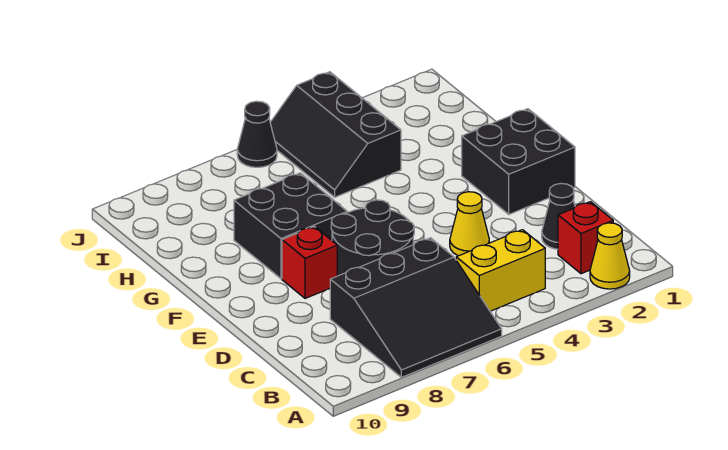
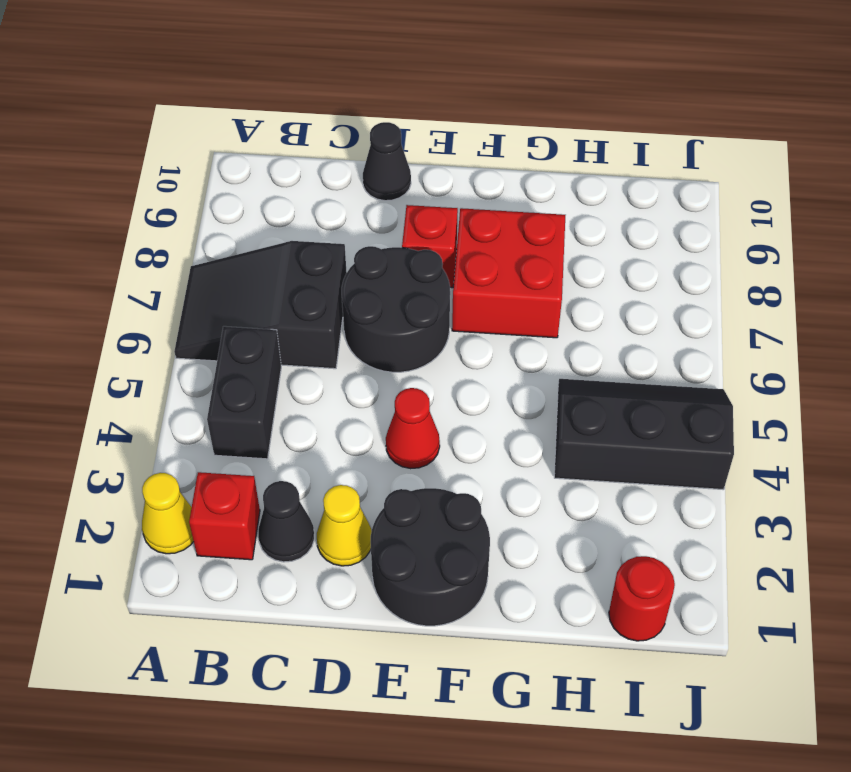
black 3x3 slope [330,238,502,377] -> black 2x3 slope [174,241,347,369]
yellow 1x2 brick [456,230,545,311] -> black 1x2 brick [207,326,281,459]
yellow 1x1 cone [450,192,489,256] -> yellow 1x1 cone moved to [317,485,372,566]
black 2x2 brick [462,109,575,214] -> black 2x2 round brick [371,488,490,626]
none -> red 1x1 cone [386,388,440,469]
black 2x2 brick [234,173,347,279] -> red 2x2 brick [452,208,565,338]
none -> red 1x1 round brick [609,556,675,641]
black 1x1 cone [237,101,277,167] -> black 1x1 cone moved to [363,122,411,201]

